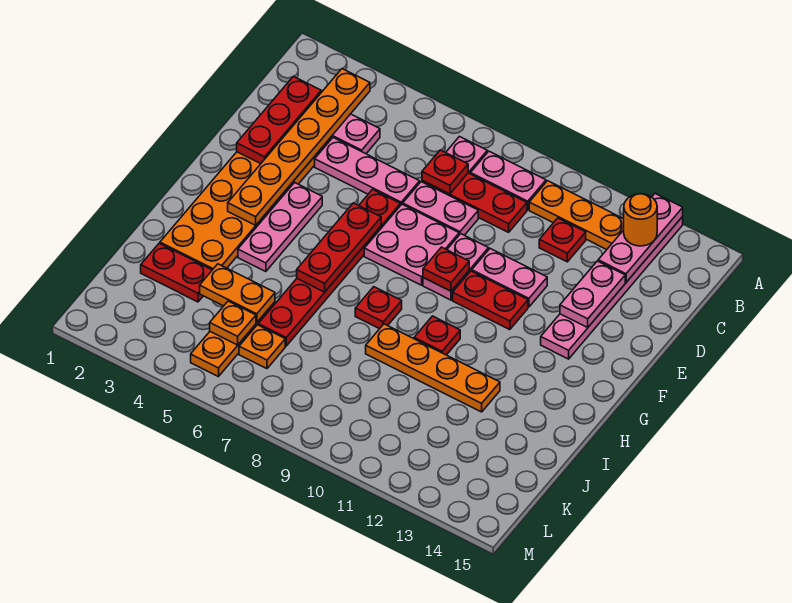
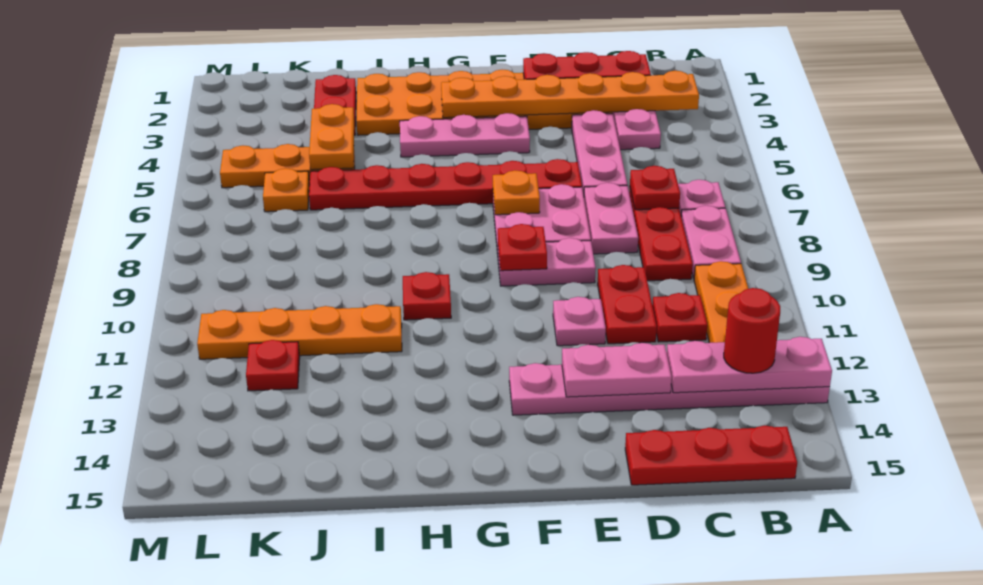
orange 1x1 round brick [624,194,657,246] -> red 1x1 round brick [724,288,780,373]
pink 1x2 plate [472,249,547,307] -> pink 1x1 plate [553,297,606,346]
red 1x3 plate [297,203,381,292] -> red 1x3 plate moved to [625,426,797,485]
red 1x2 plate [453,271,528,330] -> red 1x2 plate moved to [598,265,657,344]
red 1x1 plate [355,287,402,329] -> red 1x1 plate moved to [246,340,300,391]
orange 1x4 plate [366,324,500,412] -> orange 1x4 plate turned to [197,304,402,359]
orange 1x1 plate [210,301,256,345] -> orange 1x1 plate moved to [493,170,540,215]

